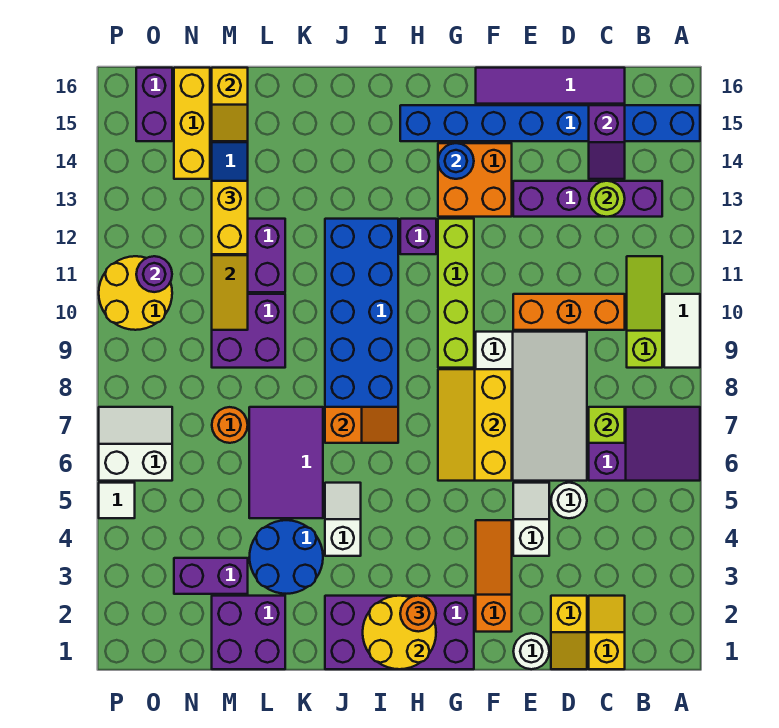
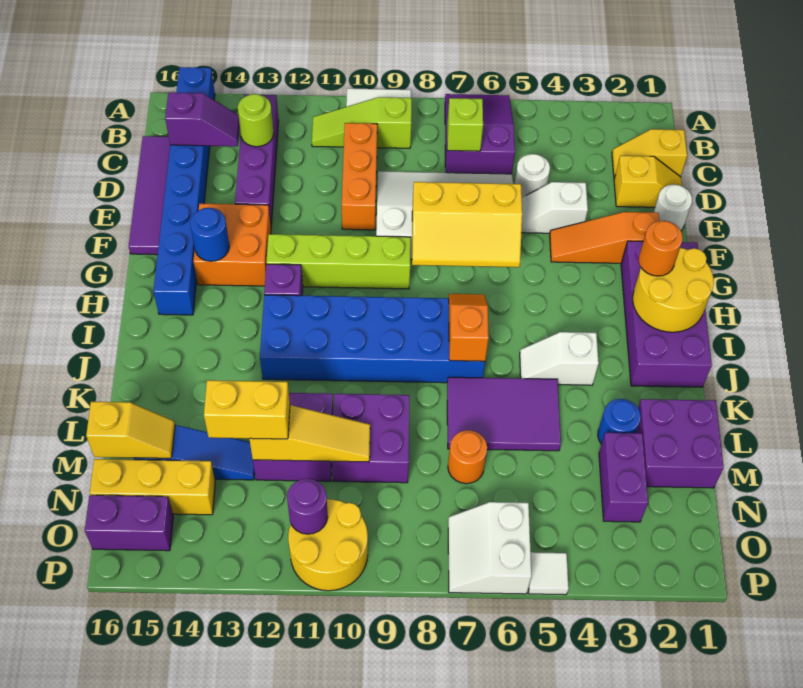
blue 2x2 round brick [250,520,323,594] -> blue 1x1 round brick [598,399,641,444]

